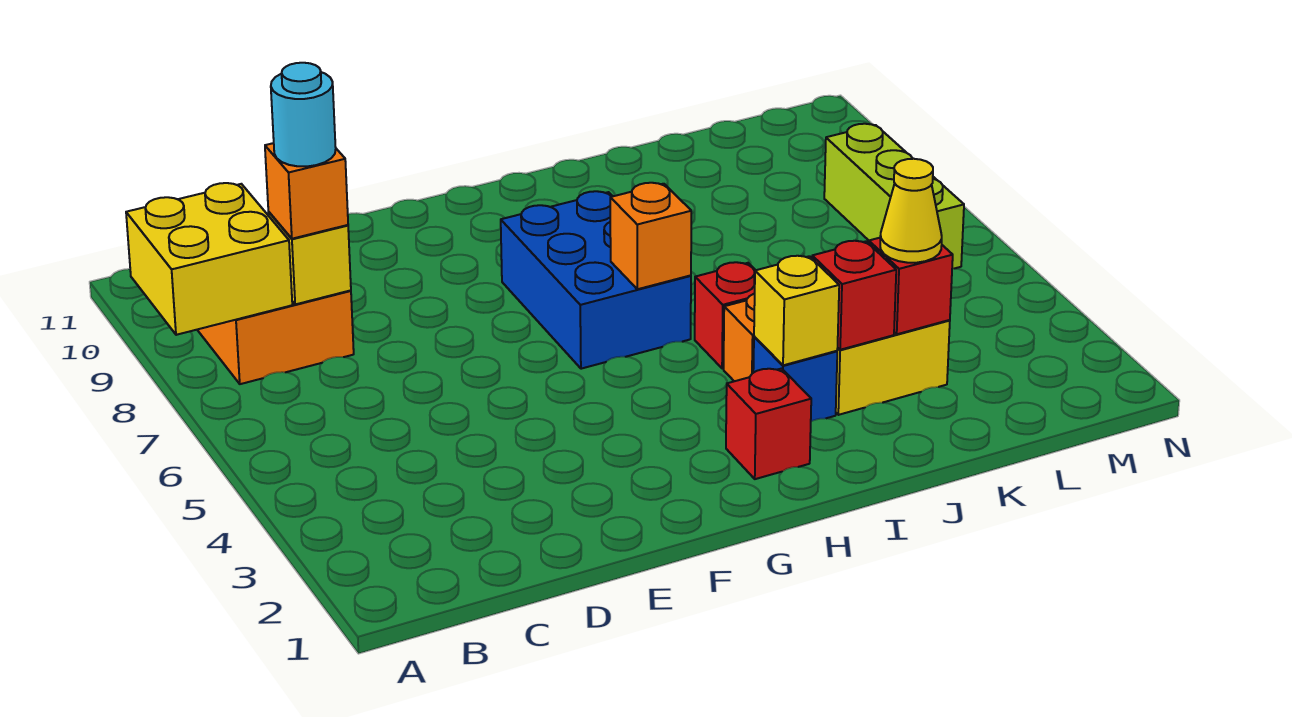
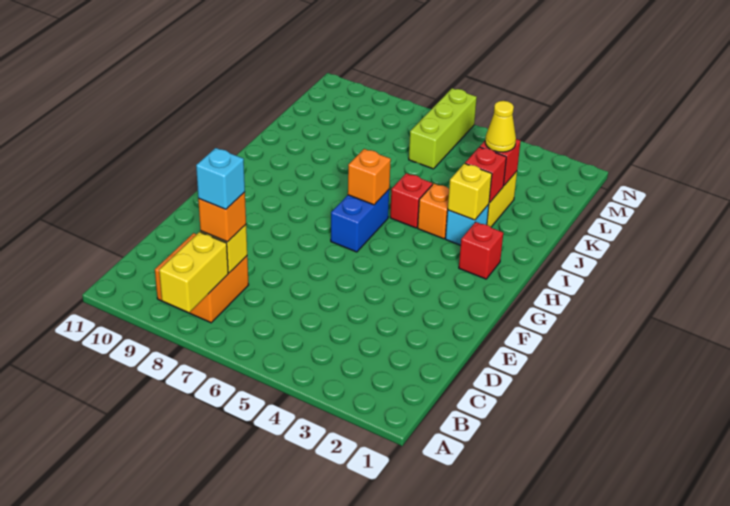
yellow 2x2 brick [126,183,292,335] -> yellow 1x2 brick [159,232,228,313]
cyan 1x1 round brick [271,63,336,166] -> cyan 1x1 brick [196,148,245,209]
blue 2x3 brick [501,191,691,369] -> blue 1x2 brick [331,190,389,252]
blue 1x1 brick [753,337,837,421] -> cyan 1x1 brick [445,204,489,245]
lime 1x3 brick [824,124,964,269] -> lime 1x3 brick turned to [409,88,477,169]

